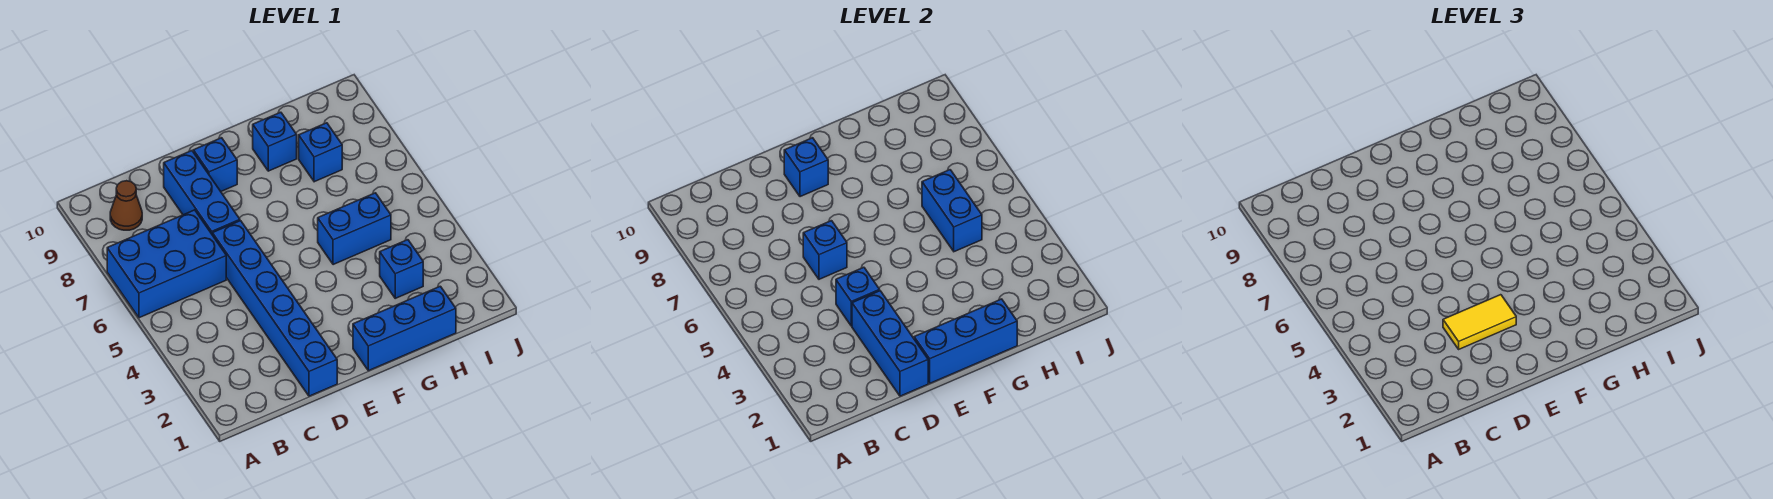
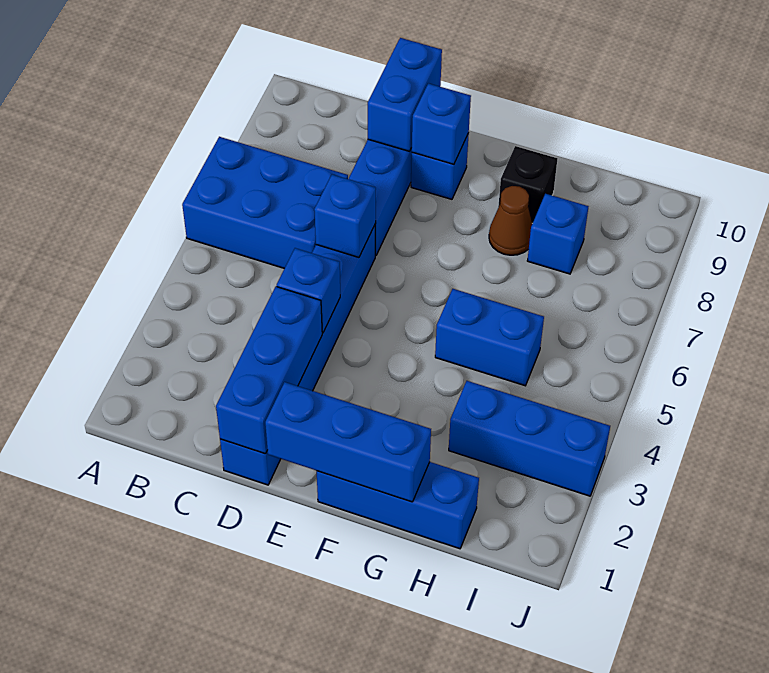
brown 1x1 cone [110,181,142,230] -> brown 1x1 cone moved to [489,186,532,255]
yellow 1x2 tile [1443,295,1516,349] -> none
blue 1x1 brick [253,112,297,171] -> black 1x1 brick [498,146,558,223]
blue 1x1 brick [380,240,423,298] -> blue 1x3 brick [449,381,610,496]
blue 1x2 brick [922,170,982,252] -> blue 1x2 brick moved to [368,38,442,151]

